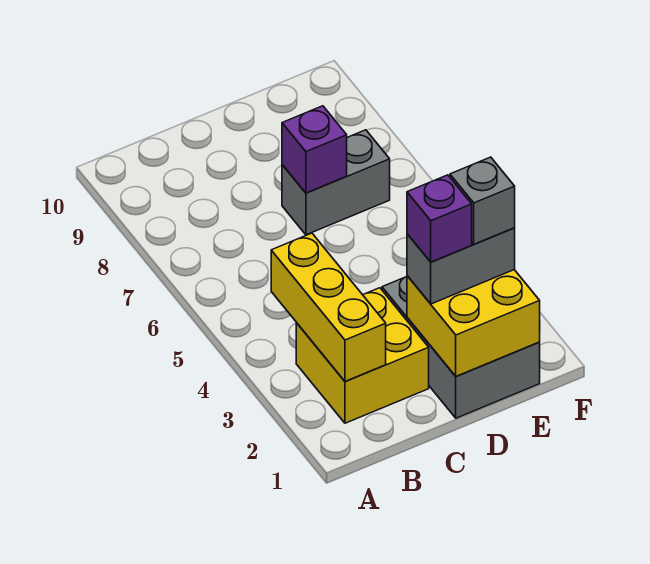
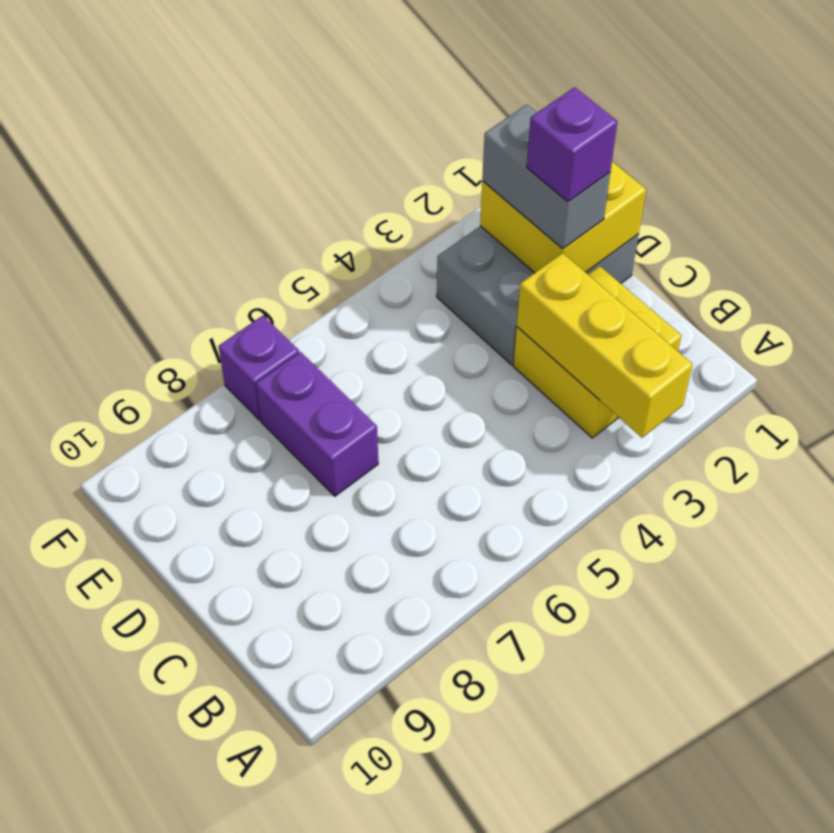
yellow 1x3 brick [271,233,386,382] -> yellow 1x3 brick turned to [517,253,693,438]
grey 1x2 brick [282,130,390,235] -> purple 1x2 brick [256,352,378,496]
purple 1x1 brick [282,106,347,193] -> purple 1x1 brick moved to [218,316,299,420]
grey 1x1 brick [450,157,515,244] -> none

